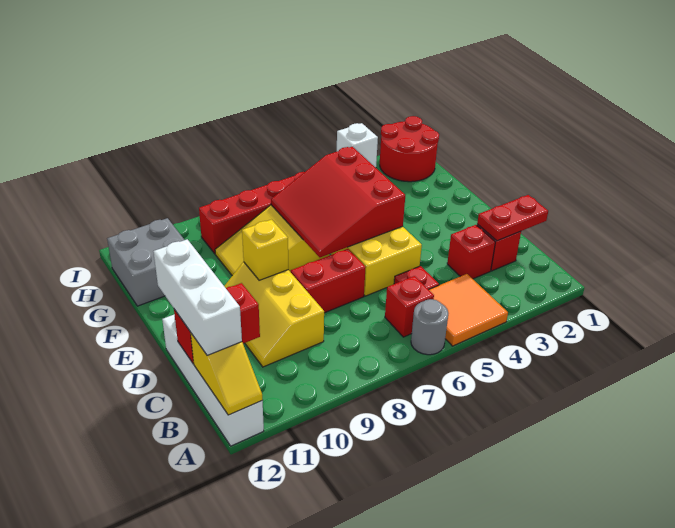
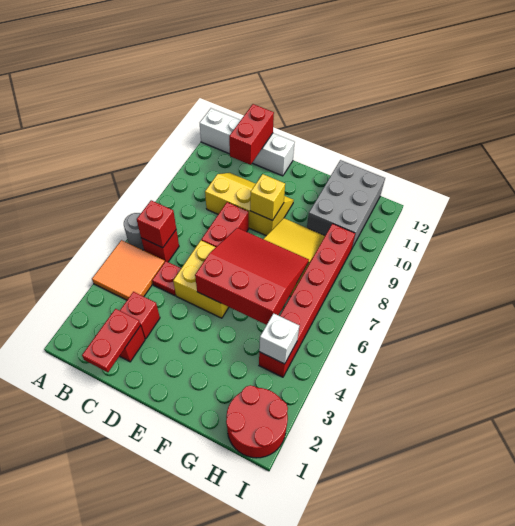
yellow 1x2 slope [191,333,262,415] -> none
none -> red 1x1 brick [137,200,176,248]
white 1x3 brick [153,239,242,355] -> none
grey 2x2 brick [107,218,184,306] -> grey 2x3 brick [307,160,385,248]

